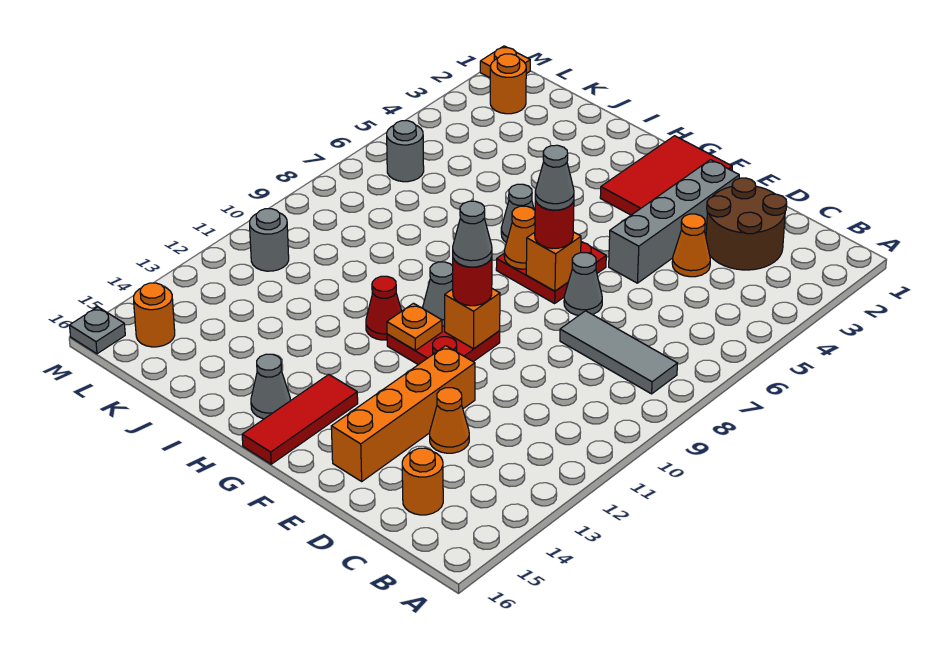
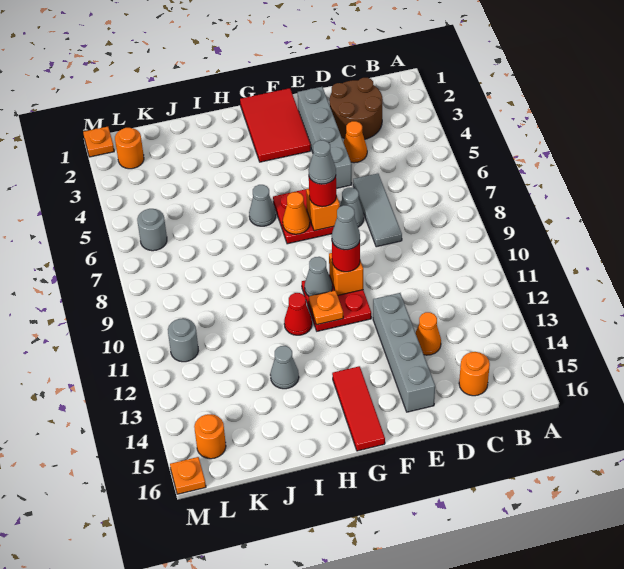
grey 1x3 tile [560,311,677,394] -> grey 1x3 tile turned to [353,174,402,247]
orange 1x4 brick [331,346,475,481] -> grey 1x4 brick [373,293,435,412]
grey 1x1 cone [251,354,290,419] -> grey 1x1 cone moved to [270,346,299,389]
grey 1x1 plate [70,307,125,354] -> orange 1x1 plate [170,457,206,494]

